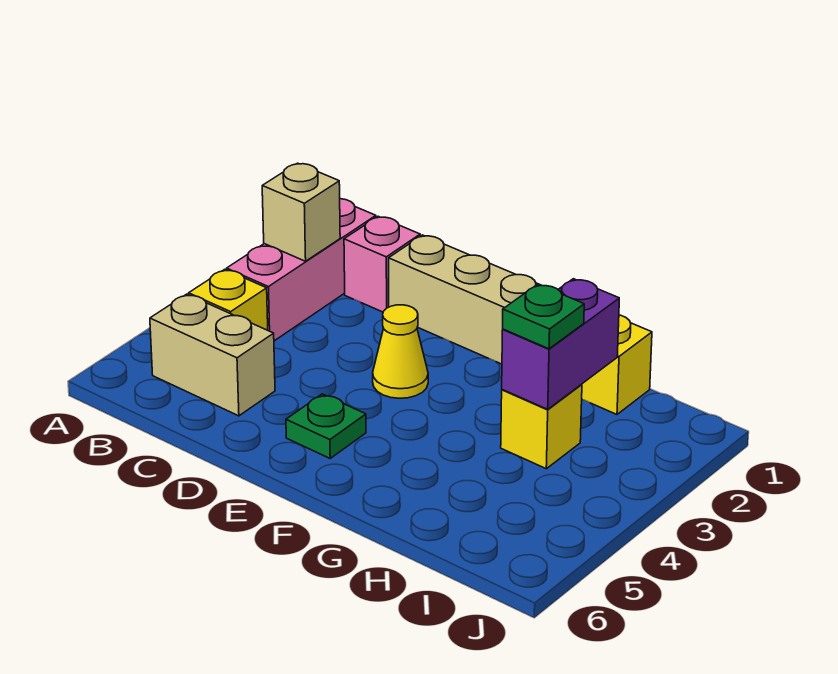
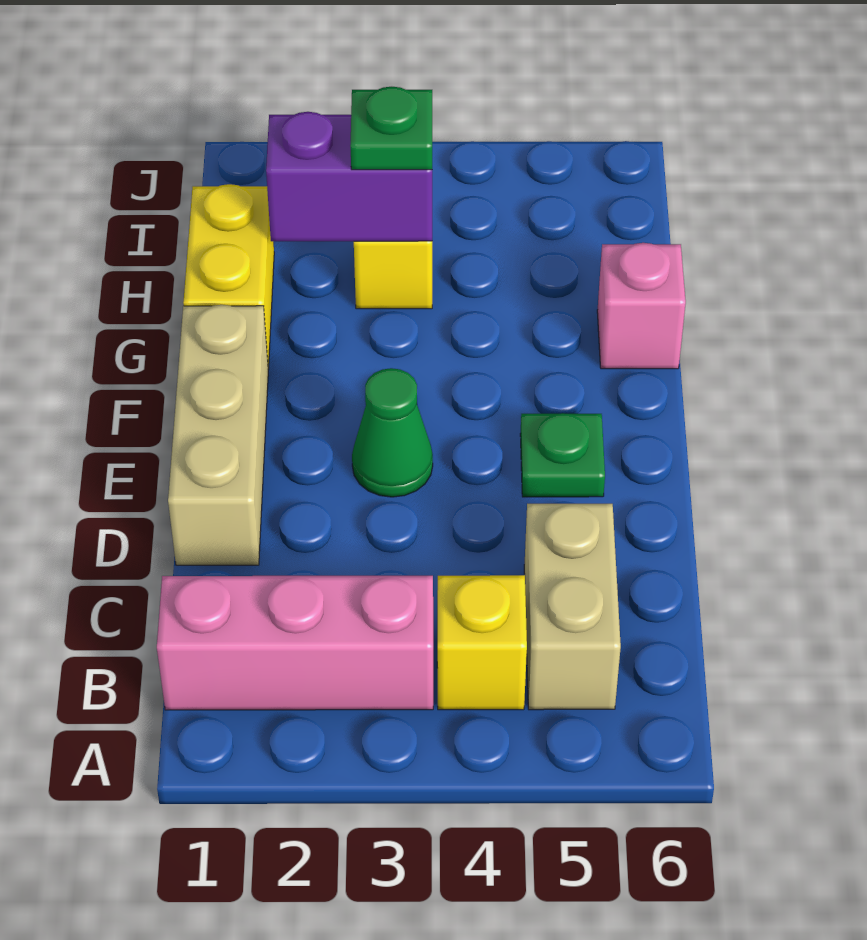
tan 1x1 brick [262,163,340,261] -> none
pink 1x1 brick [344,216,420,312] -> pink 1x1 brick moved to [597,243,686,369]
yellow 1x1 cone [373,305,428,398] -> green 1x1 cone [352,368,433,497]

